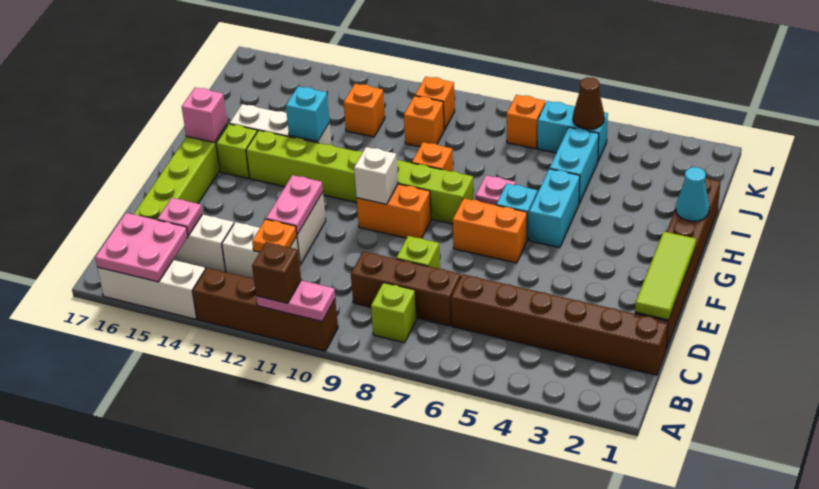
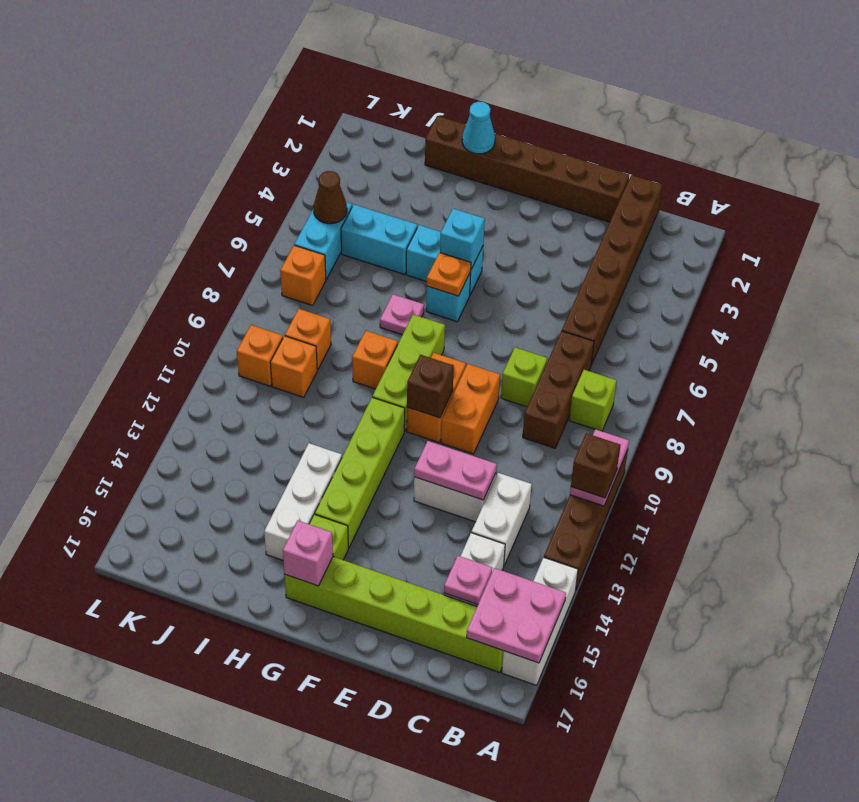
orange 1x1 plate [252,219,297,252] -> orange 1x1 plate moved to [427,253,471,296]
lime 1x3 tile [635,232,696,320] -> none
orange 1x2 brick [453,198,527,263] -> orange 1x2 brick moved to [441,364,500,454]
white 1x1 brick [354,147,398,204] -> brown 1x1 brick [407,355,454,418]
cyan 1x1 brick [286,86,329,141] -> cyan 1x1 brick moved to [440,209,485,269]
orange 1x1 brick [344,84,385,137] -> orange 1x1 brick moved to [285,309,331,370]

